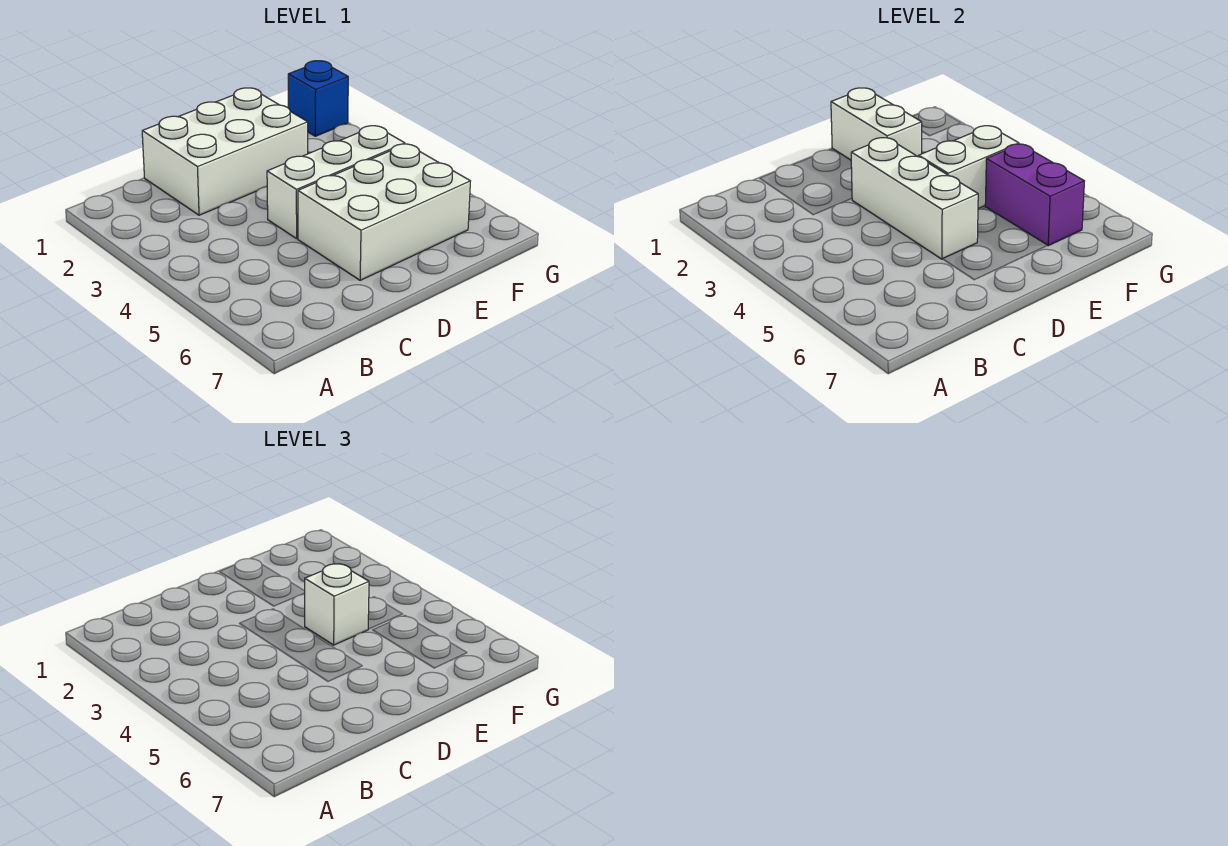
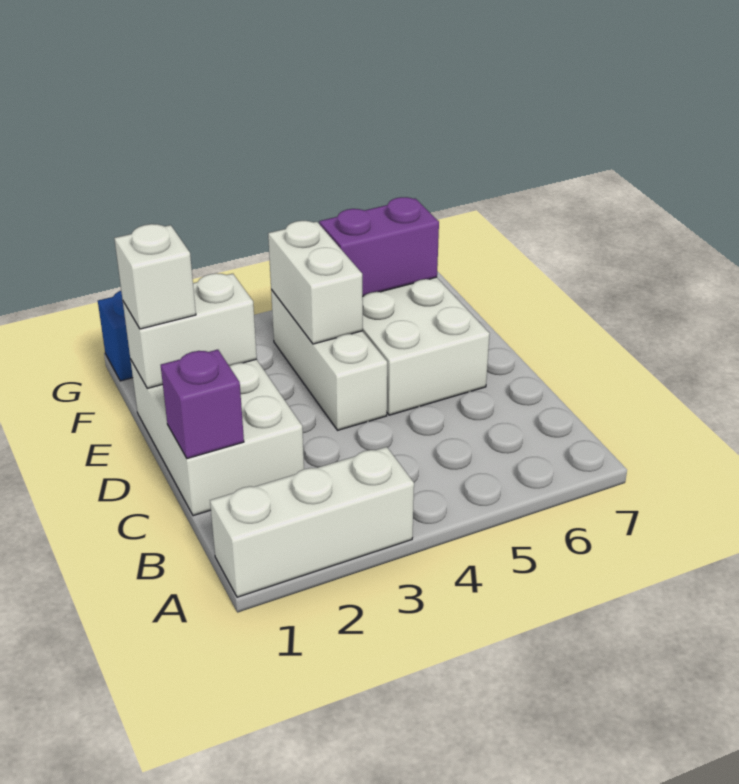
none -> purple 1x1 brick [161,350,244,459]
white 1x3 brick [851,138,978,259] -> white 1x3 brick moved to [210,447,414,597]
white 1x1 brick [305,564,369,645] -> white 1x1 brick moved to [114,224,196,329]

